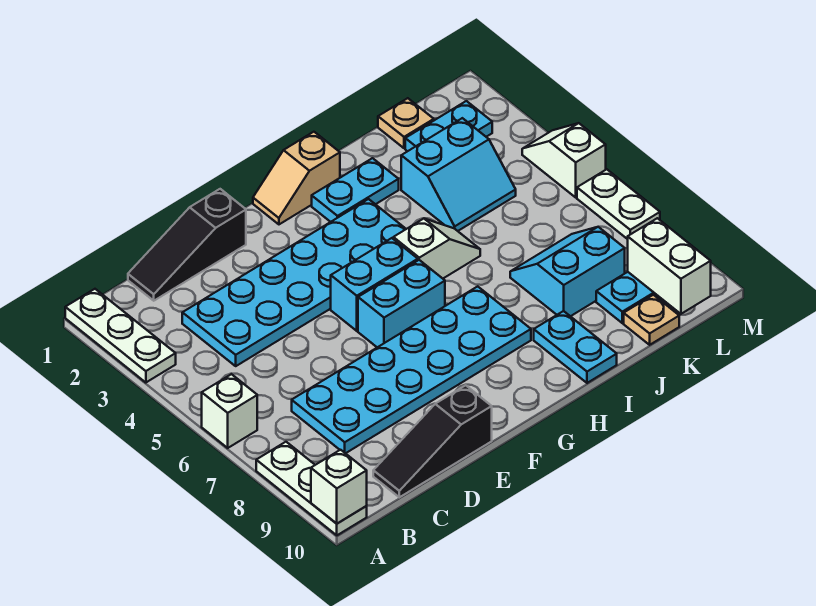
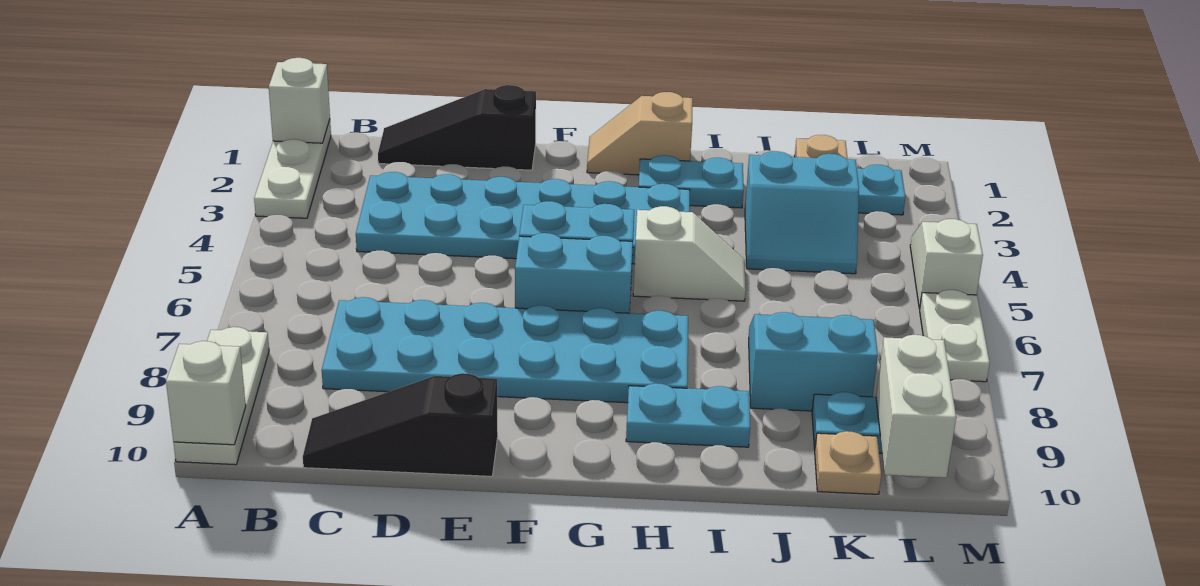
white 1x1 brick [202,374,257,448] -> white 1x1 brick moved to [269,58,330,143]
cyan 1x2 plate [534,311,617,383] -> cyan 1x2 plate turned to [626,383,750,447]

